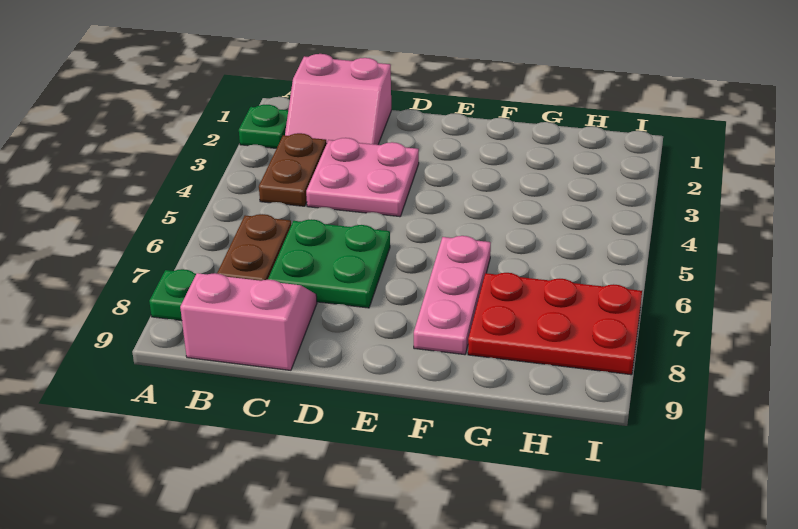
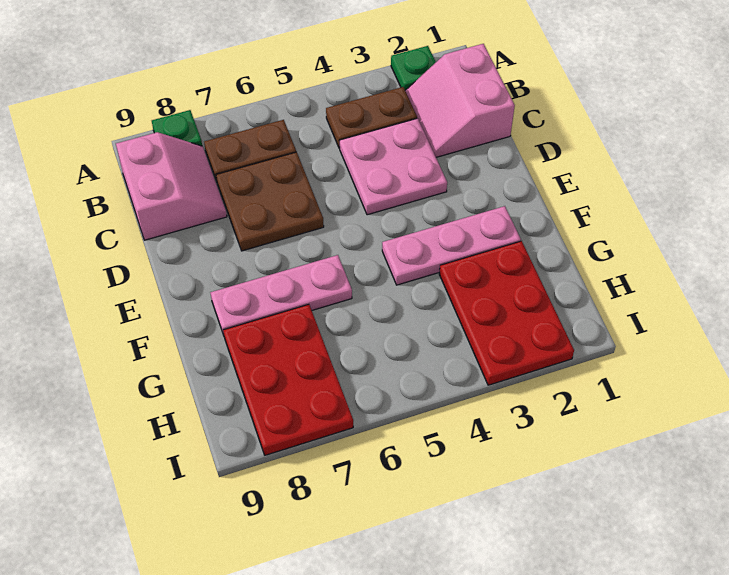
green 2x2 plate [268,219,390,308] -> brown 2x2 plate [216,152,324,251]
none -> pink 1x3 plate [382,206,521,285]
none -> red 2x3 plate [439,241,574,385]

